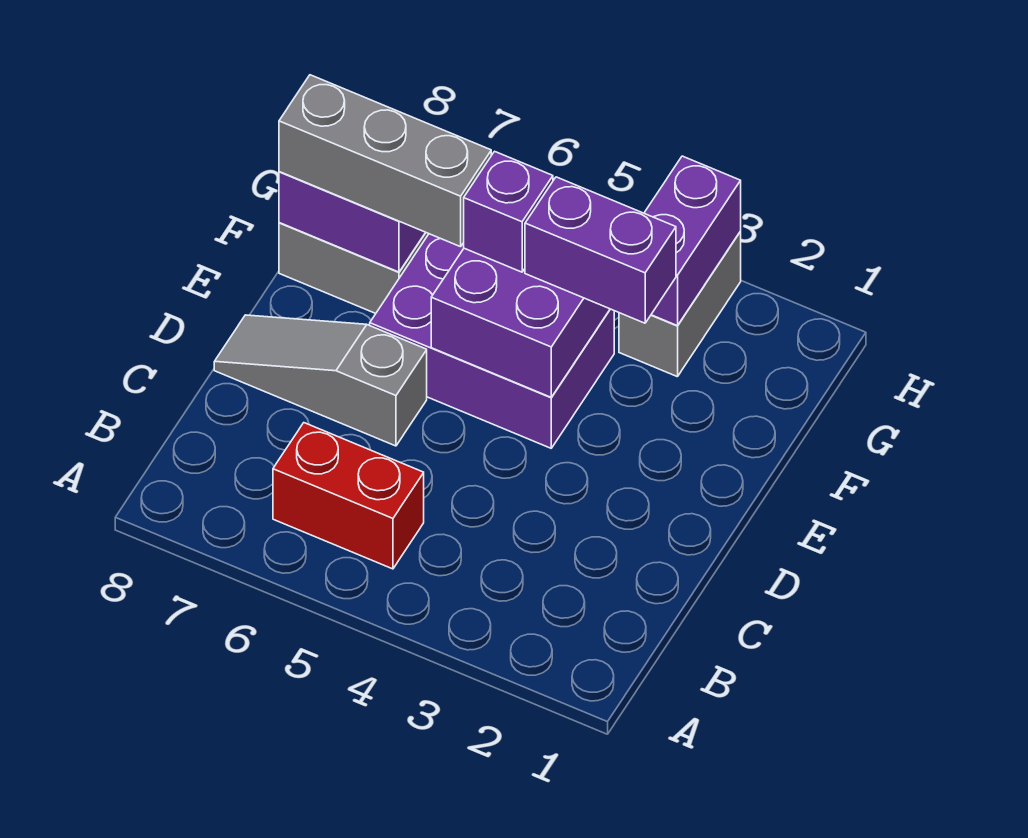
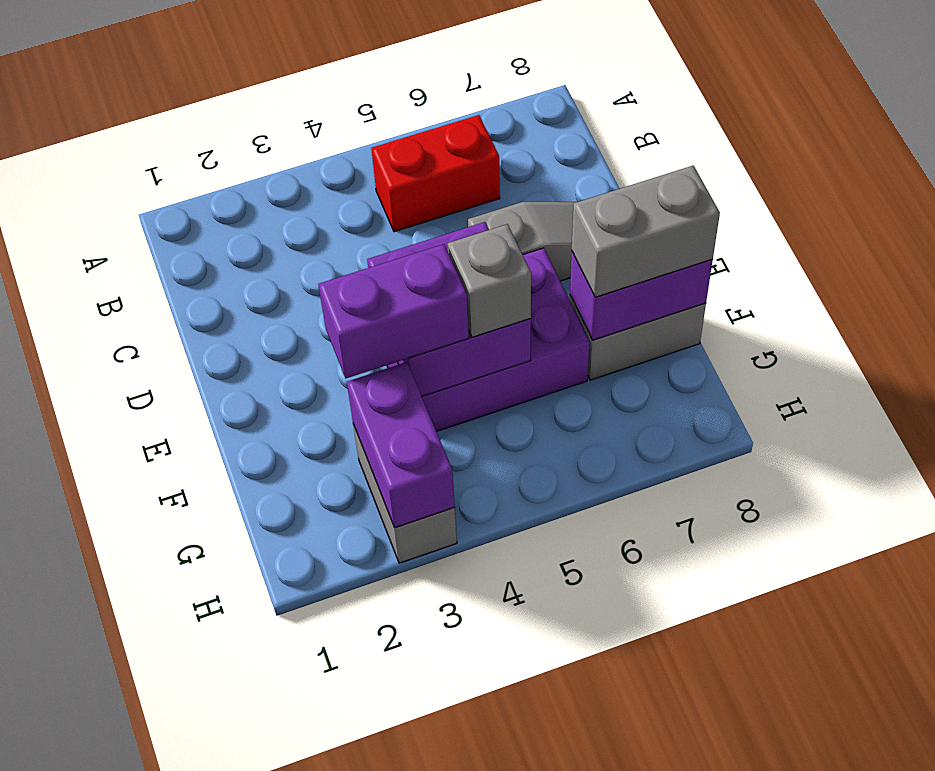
purple 1x1 brick [464,151,553,272] -> grey 1x1 brick [447,224,531,337]
grey 1x3 brick [279,75,491,247] -> grey 1x2 brick [572,166,720,297]

